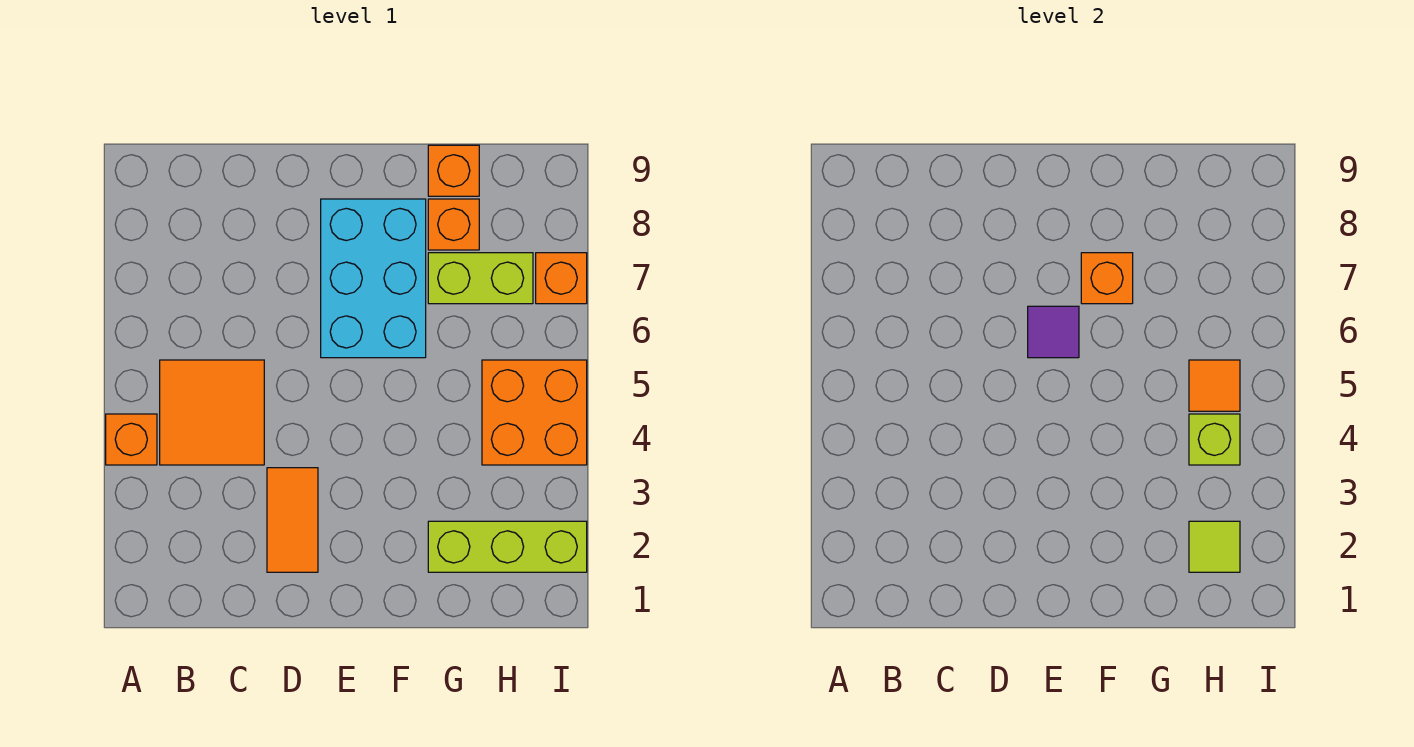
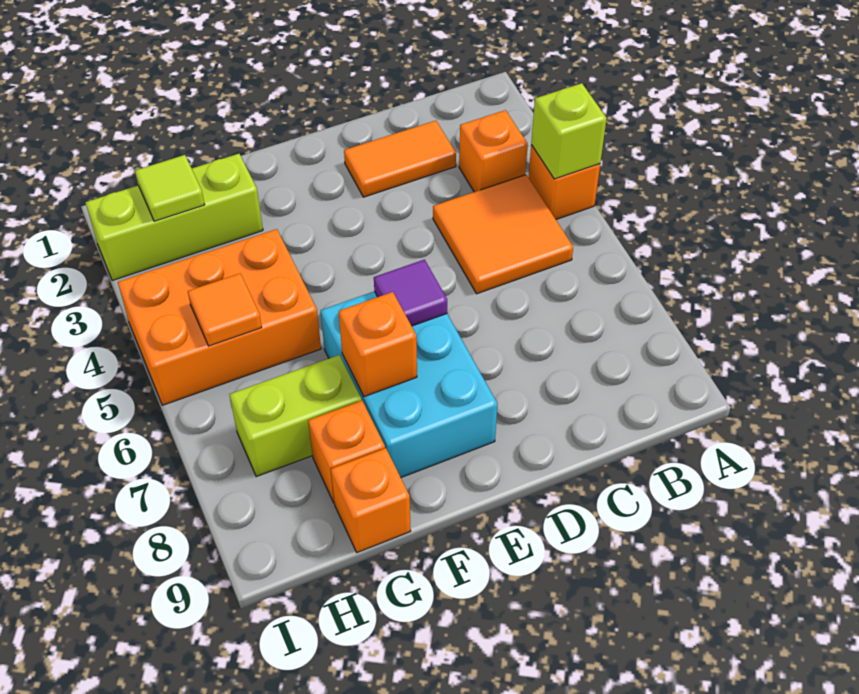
orange 1x2 tile [267,468,318,572] -> orange 1x2 tile turned to [344,121,456,197]
orange 2x2 brick [482,360,587,465] -> orange 2x3 brick [118,229,321,405]
lime 1x1 brick [1189,414,1240,465] -> lime 1x1 brick moved to [531,83,607,179]
orange 1x1 brick [536,253,587,304] -> orange 1x1 brick moved to [459,110,528,192]

